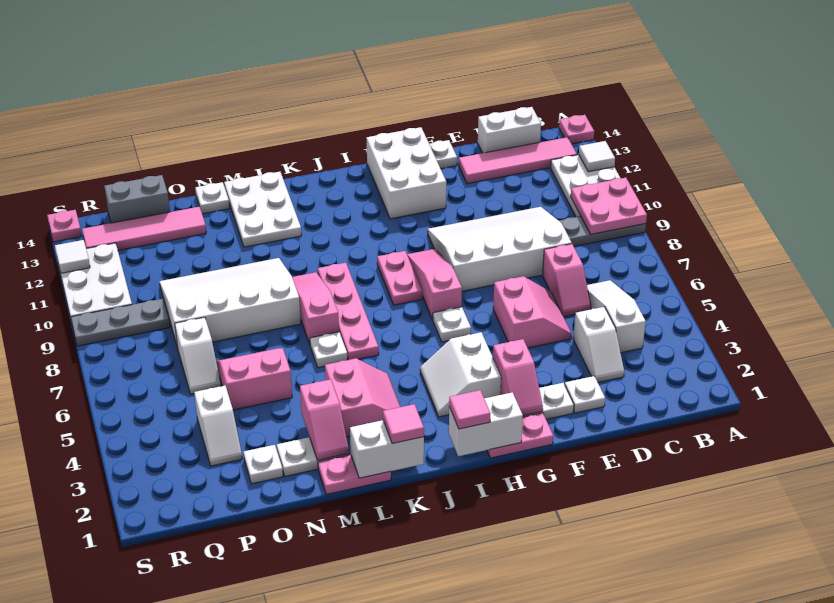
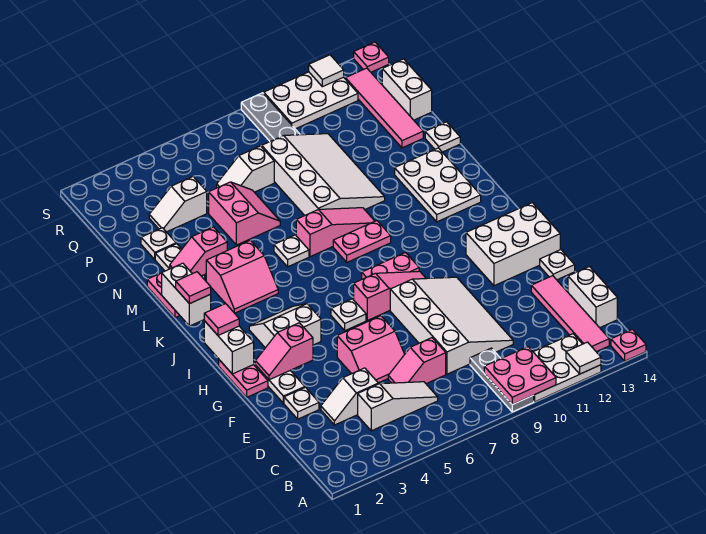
pink 1x4 plate [318,263,379,360] -> pink 1x2 plate [333,221,391,262]
white 2x3 plate [224,172,301,247] -> white 2x3 plate turned to [395,148,481,222]
grey 1x2 brick [104,175,170,223] -> white 1x2 brick [382,59,432,120]

